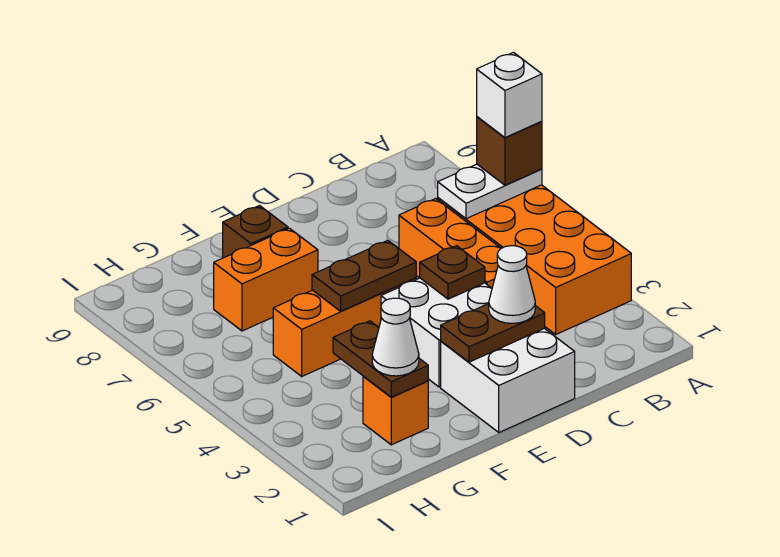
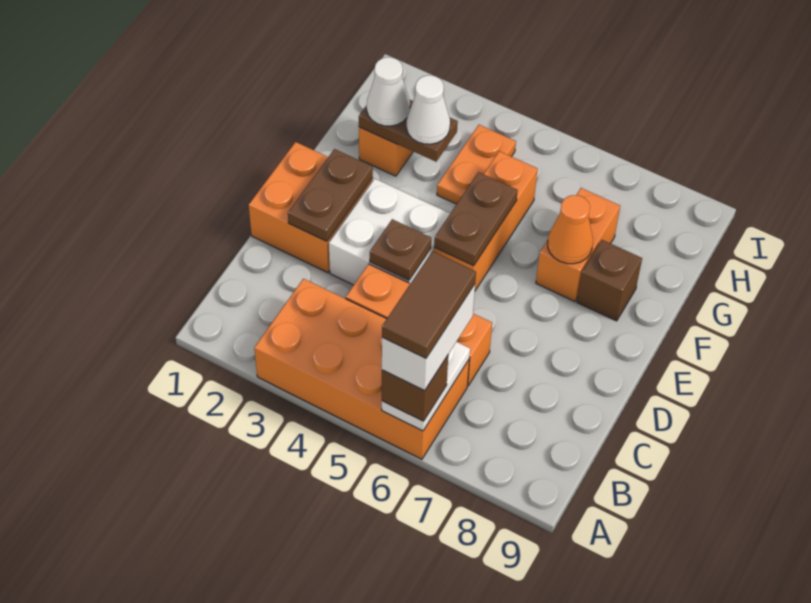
white 1x1 brick [477,52,542,138] -> white 1x2 brick [382,284,475,391]
none -> brown 1x2 tile [382,251,476,358]
white 2x2 brick [441,328,575,432] -> orange 2x2 brick [249,142,373,273]
white 1x1 cone [489,246,535,323] -> white 1x1 cone moved to [407,75,450,144]
none -> orange 1x1 cone [548,195,593,264]
none -> orange 1x2 plate [437,125,516,204]

